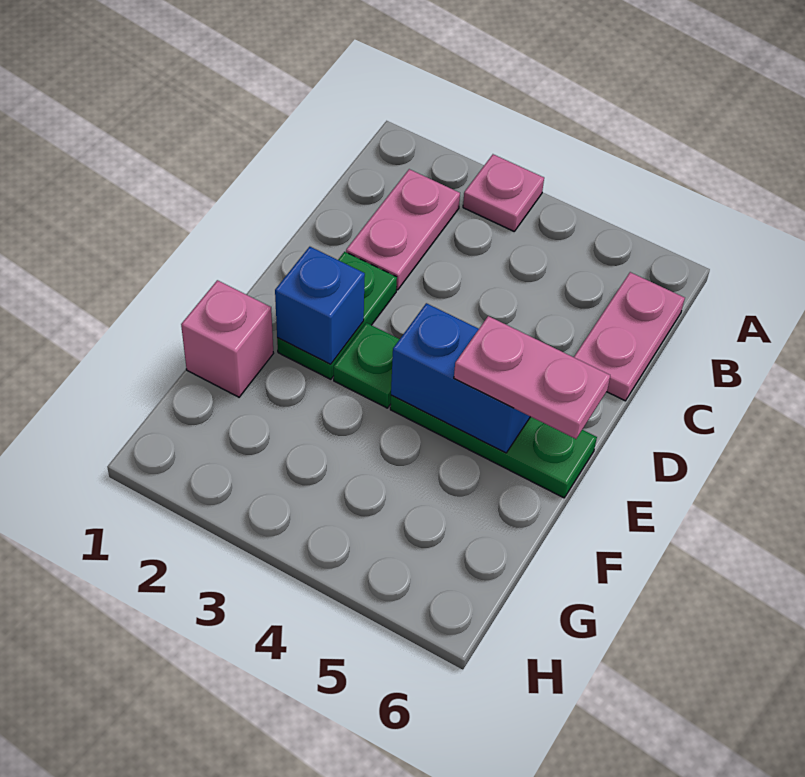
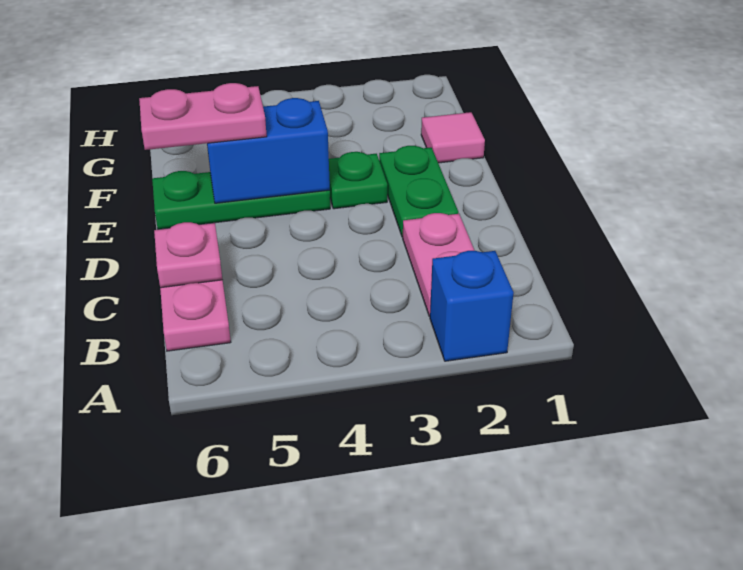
pink 1x1 plate [463,154,544,231] -> pink 1x1 plate moved to [154,222,222,288]
blue 1x1 brick [275,247,365,364] -> blue 1x1 brick moved to [430,251,514,361]
pink 1x1 brick [181,280,274,397] -> pink 1x1 tile [421,112,485,163]

